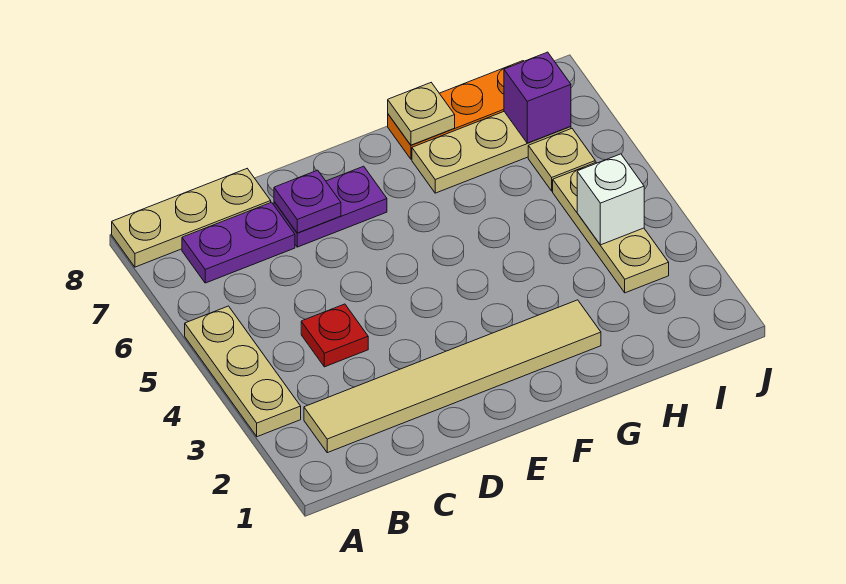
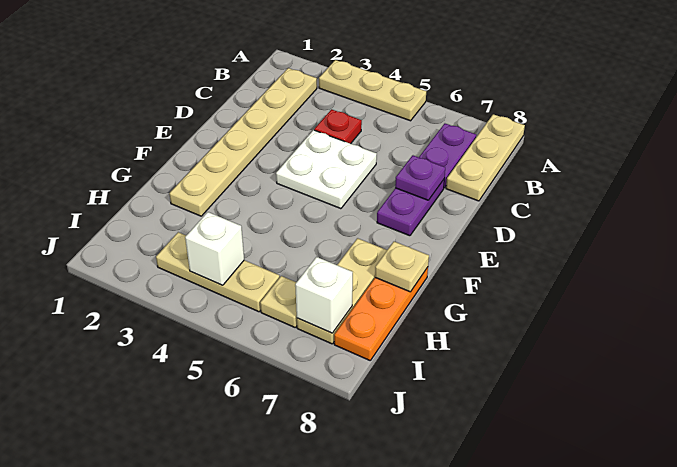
tan 1x6 tile [304,300,601,453] -> tan 1x6 plate [169,68,317,216]
none -> white 2x2 plate [276,130,377,209]
purple 1x1 brick [504,52,571,143] -> white 1x1 brick [295,257,353,333]

